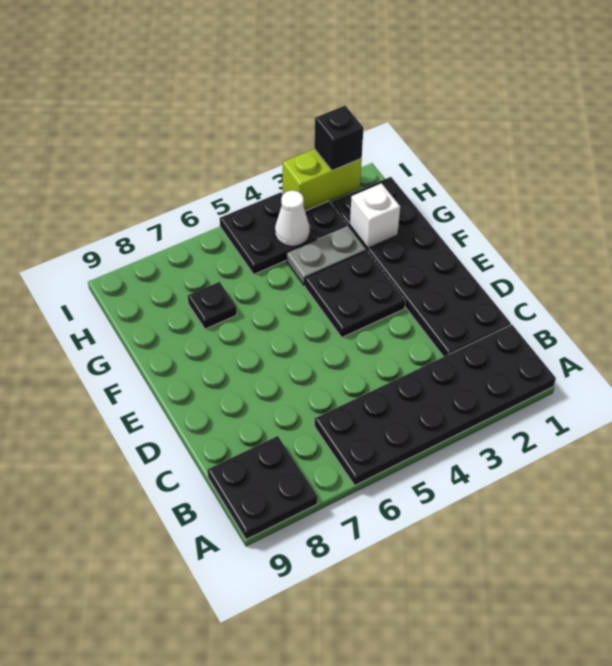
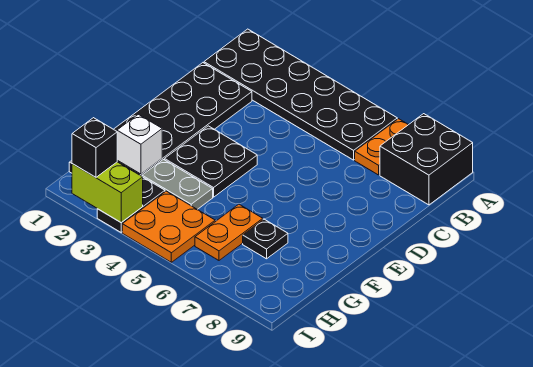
none -> orange 1x2 plate [355,119,408,175]
black 2x2 plate [207,436,318,539] -> black 2x2 brick [380,114,473,205]
none -> orange 1x2 plate [195,204,263,260]
black 2x2 plate [220,192,316,274] -> orange 2x2 plate [122,191,215,262]
white 1x1 cone [275,190,310,246] -> none

